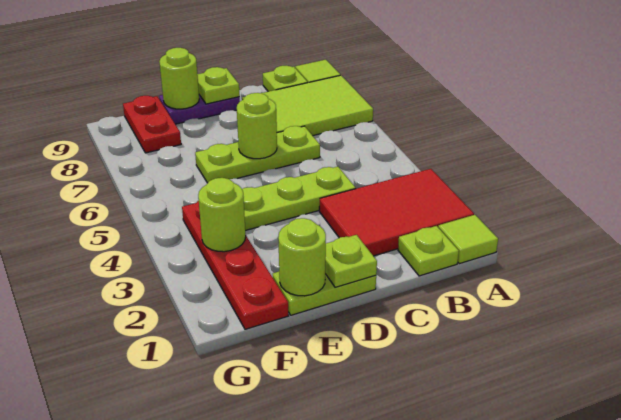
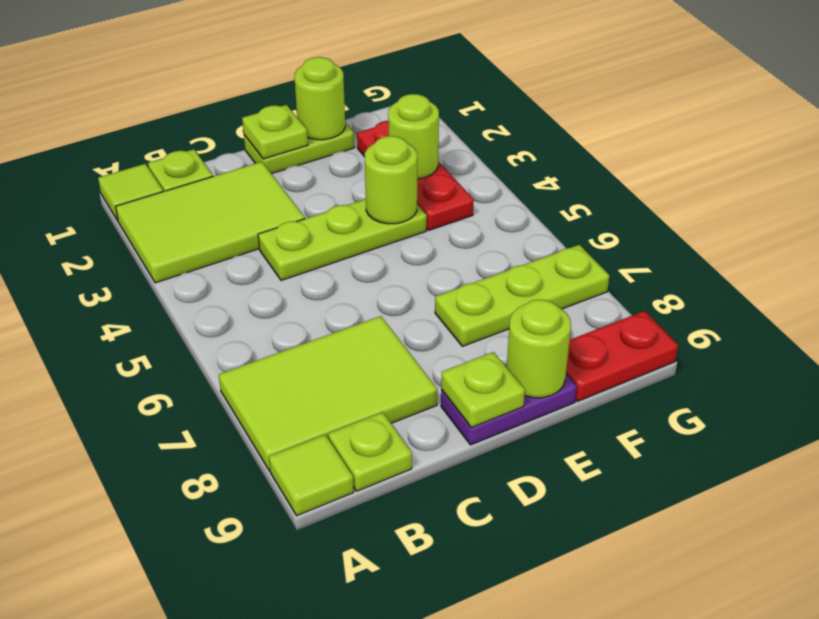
red 2x3 tile [319,169,474,256] -> lime 2x3 tile [116,162,305,283]
lime 1x3 plate [195,126,320,183] -> lime 1x3 plate moved to [435,245,609,346]
lime 1x1 round brick [237,93,277,159] -> lime 1x1 round brick moved to [365,136,417,224]
red 1x4 plate [182,201,288,329] -> red 1x3 plate [357,121,474,230]
red 1x2 plate [123,96,181,153] -> red 1x2 plate turned to [566,311,678,401]

